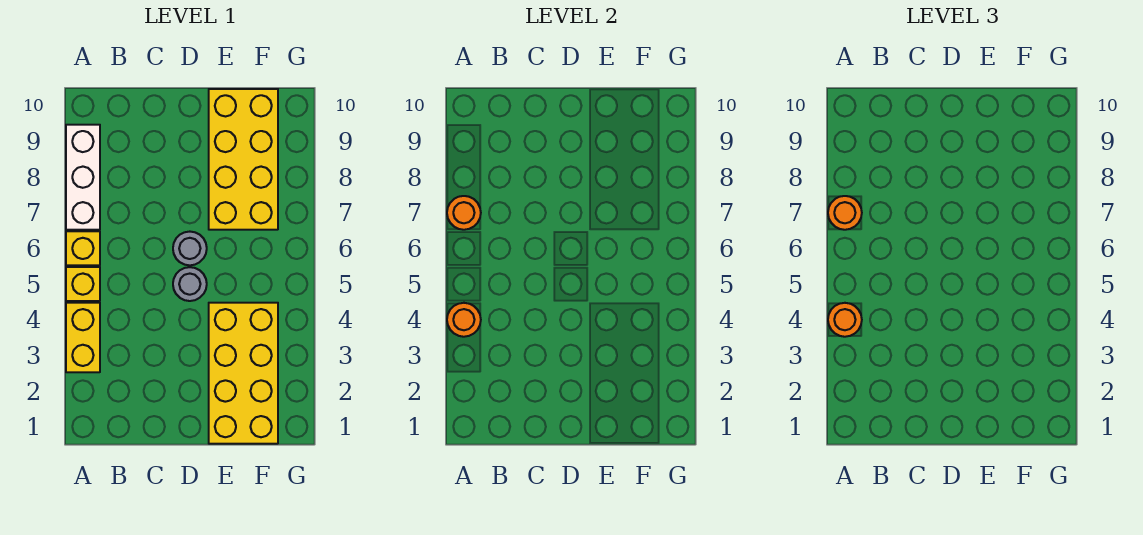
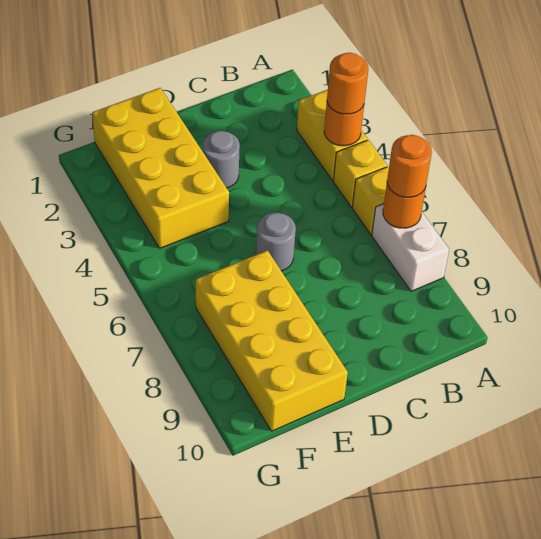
white 1x3 brick [66,125,100,230] -> white 1x2 brick [372,204,449,291]
grey 1x1 round brick [173,267,207,301] -> grey 1x1 round brick moved to [203,131,240,188]

